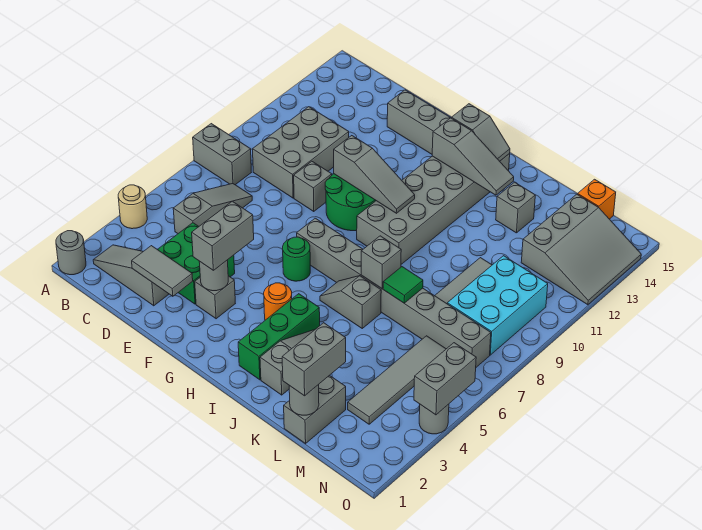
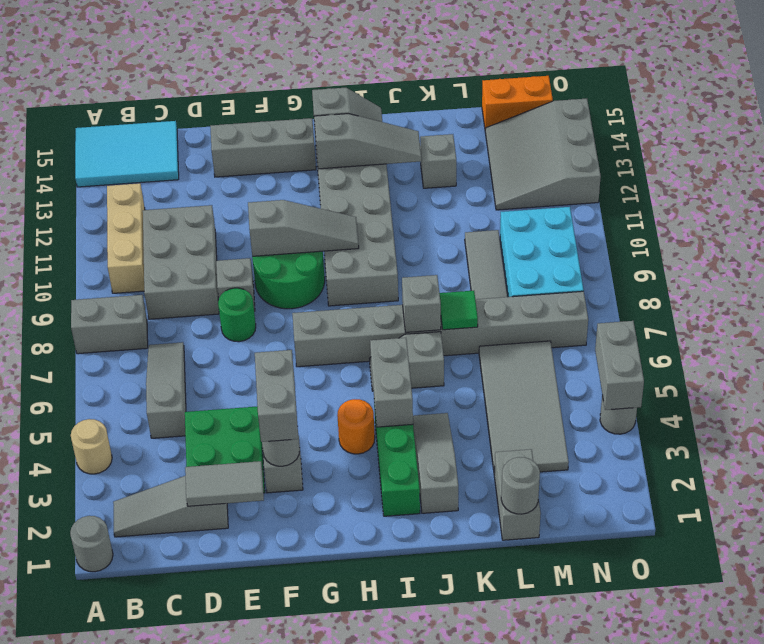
none -> cyan 2x3 tile [75,121,179,187]
none -> tan 1x3 brick [107,183,145,293]
green 1x1 round brick [283,237,310,281] -> green 1x1 round brick moved to [218,288,256,342]
grey 1x2 brick [282,323,346,396] -> grey 1x2 brick moved to [370,338,413,427]
grey 1x4 tile [348,336,446,424] -> grey 2x4 tile [479,341,569,475]
grey 3x3 slope [521,194,641,305] -> grey 3x3 slope turned to [485,99,601,210]
orange 1x1 brick [578,179,616,219] -> orange 1x2 brick [482,76,553,129]

